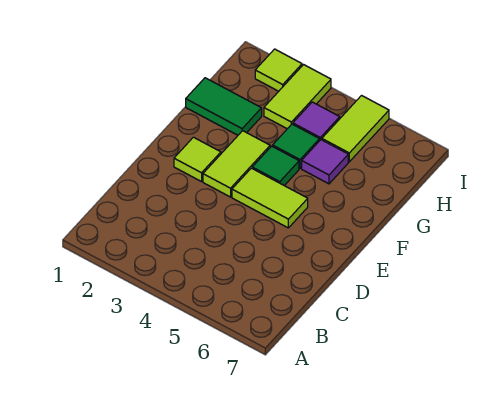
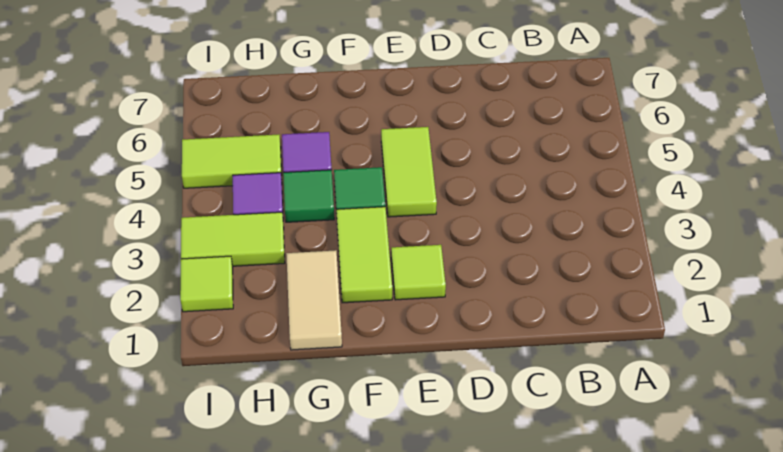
lime 1x2 tile [203,131,270,197] -> lime 1x2 tile turned to [336,207,392,303]
green 1x2 tile [186,78,262,135] -> tan 1x2 tile [286,250,342,350]

